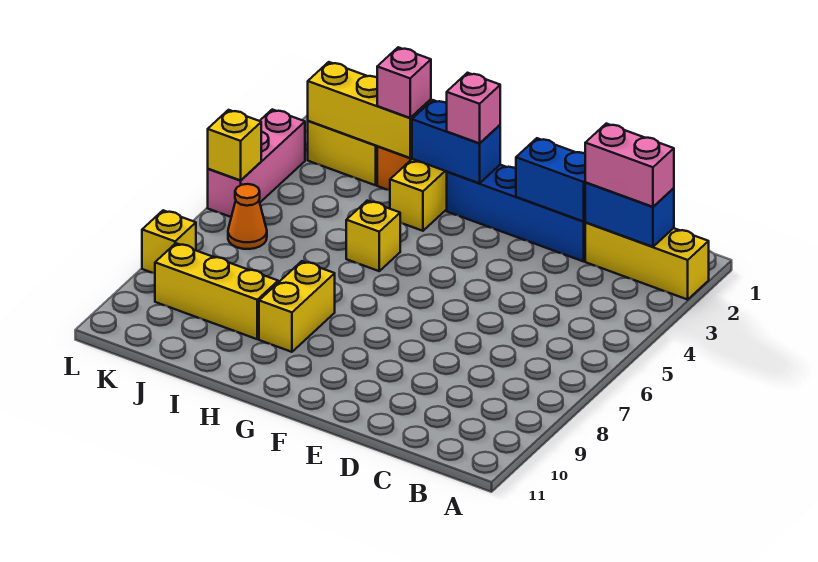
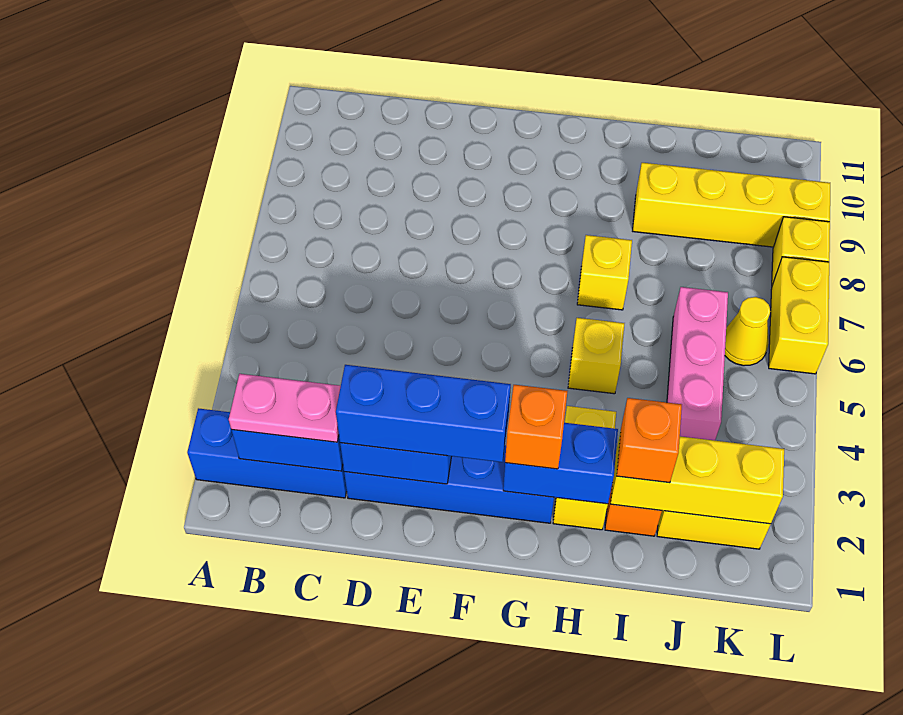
yellow 1x3 brick [585,223,709,300] -> blue 1x3 brick [187,408,347,498]
pink 1x2 brick [585,124,674,207] -> pink 1x2 plate [229,374,341,442]
none -> blue 1x3 brick [336,365,511,462]
pink 1x1 brick [447,73,500,143] -> orange 1x1 brick [505,385,567,469]
yellow 1x2 brick [259,261,335,352] -> yellow 1x2 brick moved to [769,257,829,374]
pink 1x1 brick [377,47,431,118] -> orange 1x1 brick [617,398,682,483]
yellow 1x3 brick [155,243,278,339] -> yellow 1x4 brick [633,163,830,247]
orange 1x1 cone [228,184,267,249] -> yellow 1x1 cone [725,297,771,366]
pink 1x3 brick [208,109,305,217] -> pink 1x3 brick moved to [667,287,728,441]
yellow 1x1 brick [208,110,261,181] -> yellow 1x1 brick moved to [577,235,632,310]

